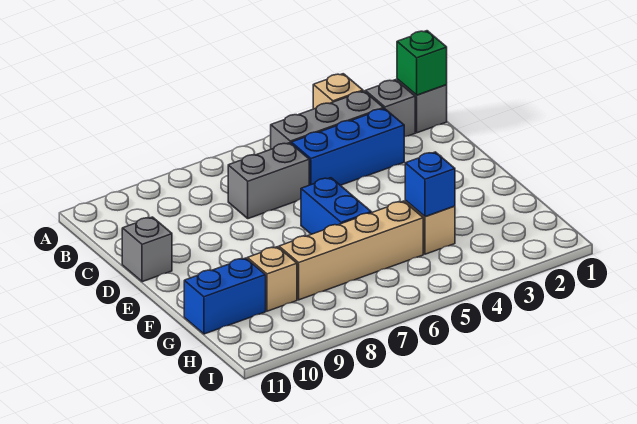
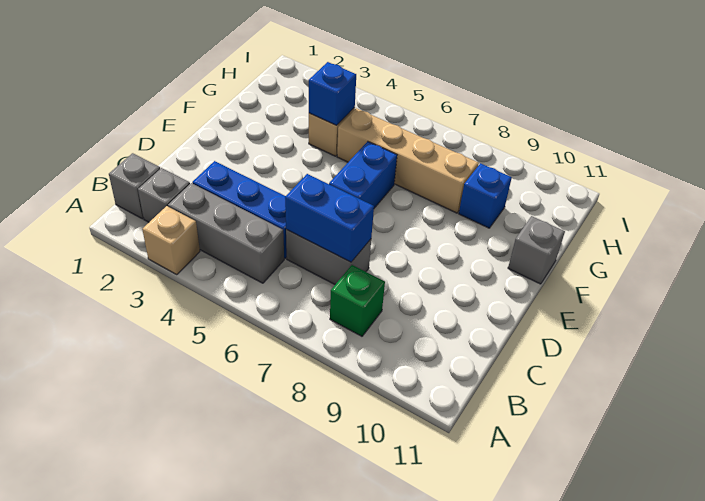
green 1x1 brick [397,31,447,95] -> green 1x1 brick moved to [330,265,385,336]
grey 1x1 brick [122,217,172,282] -> grey 1x1 brick moved to [508,216,565,284]
tan 1x1 brick [247,247,297,311] -> blue 1x1 brick [459,163,512,228]
blue 1x2 brick [184,258,266,334] -> blue 1x2 brick moved to [285,174,374,262]

